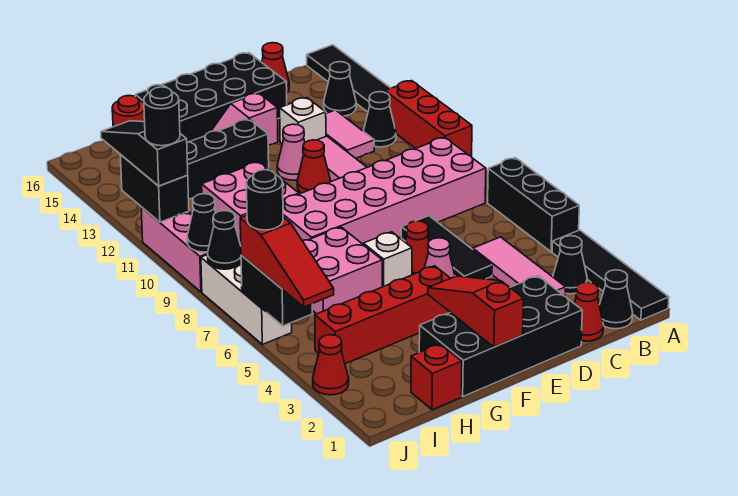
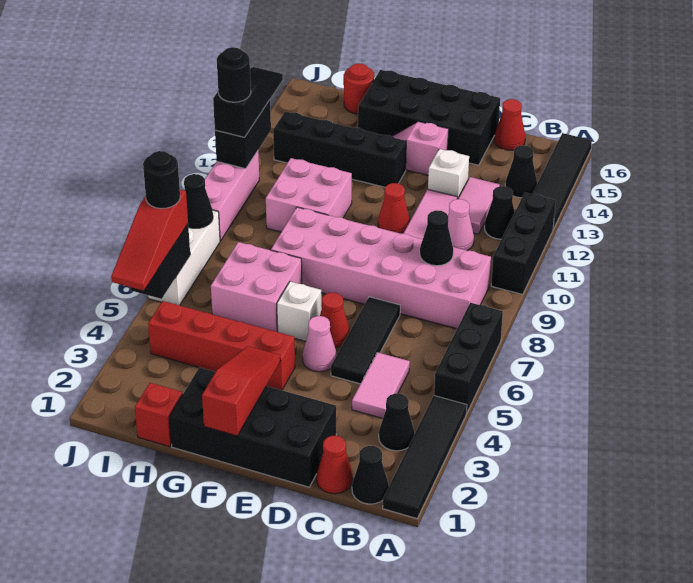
red 1x3 brick [385,81,472,157] -> black 1x3 brick [491,193,556,294]
pink 1x3 tile [473,237,566,296] -> pink 1x2 tile [352,352,410,418]
pink 1x1 cone [277,124,305,180] -> pink 1x1 cone moved to [448,199,474,251]
red 1x1 cone [313,335,349,395] -> none
black 1x1 cone [187,194,216,252] -> black 1x1 cone moved to [420,210,453,266]

